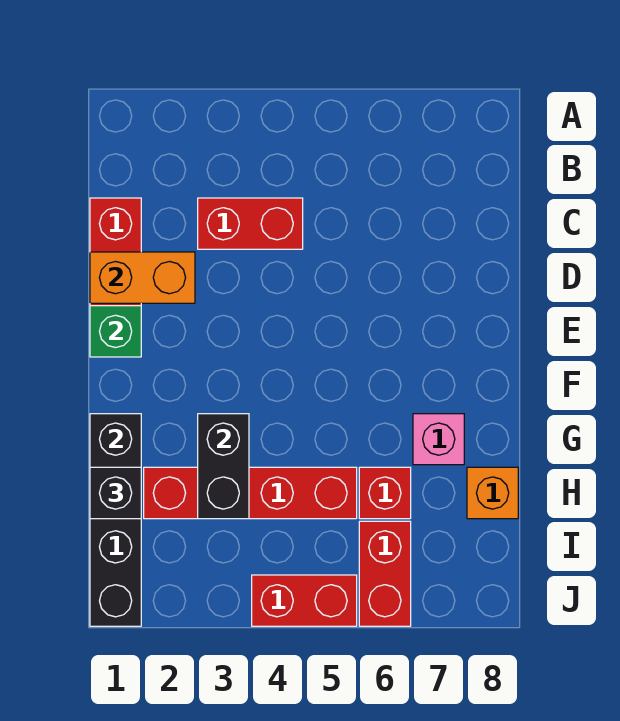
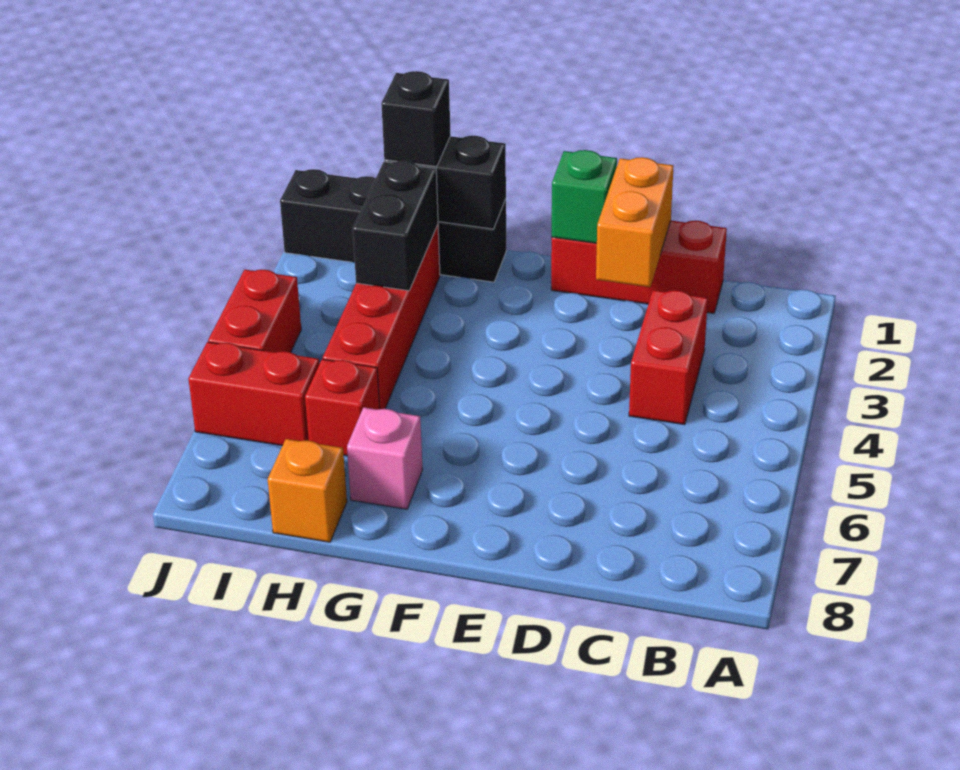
black 1x2 brick [198,414,249,519] -> black 1x2 brick turned to [353,161,438,291]

